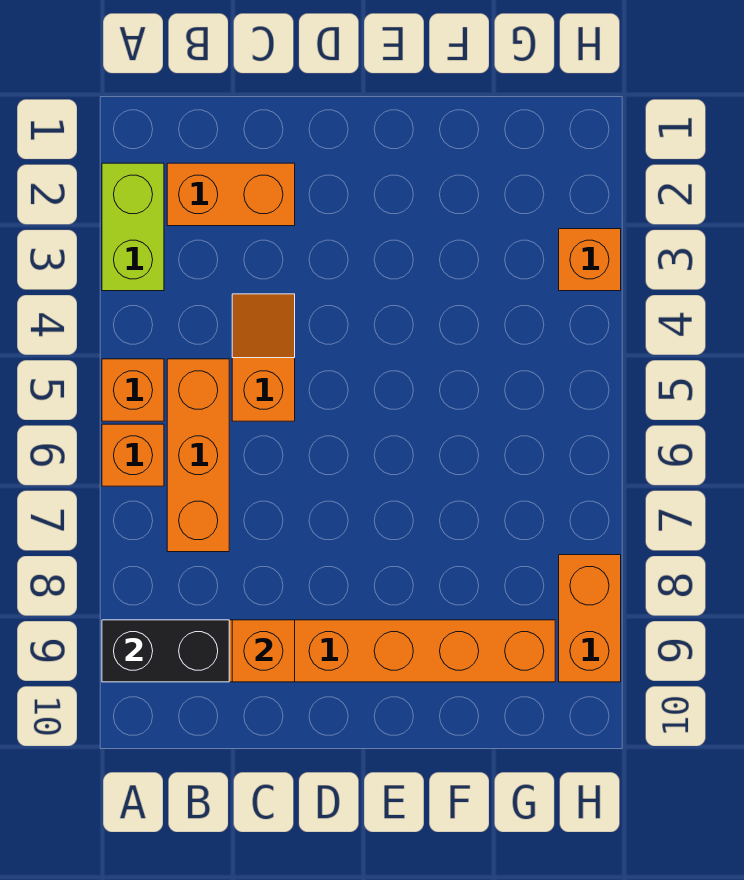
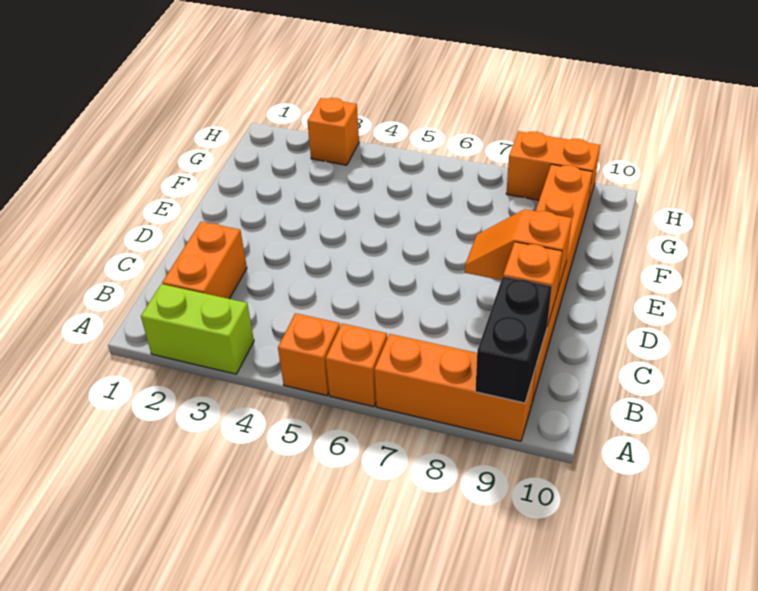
orange 1x3 brick [167,359,229,552] -> orange 1x3 brick moved to [374,334,536,441]
orange 1x2 slope [232,294,295,421] -> orange 1x2 slope moved to [465,209,572,291]

